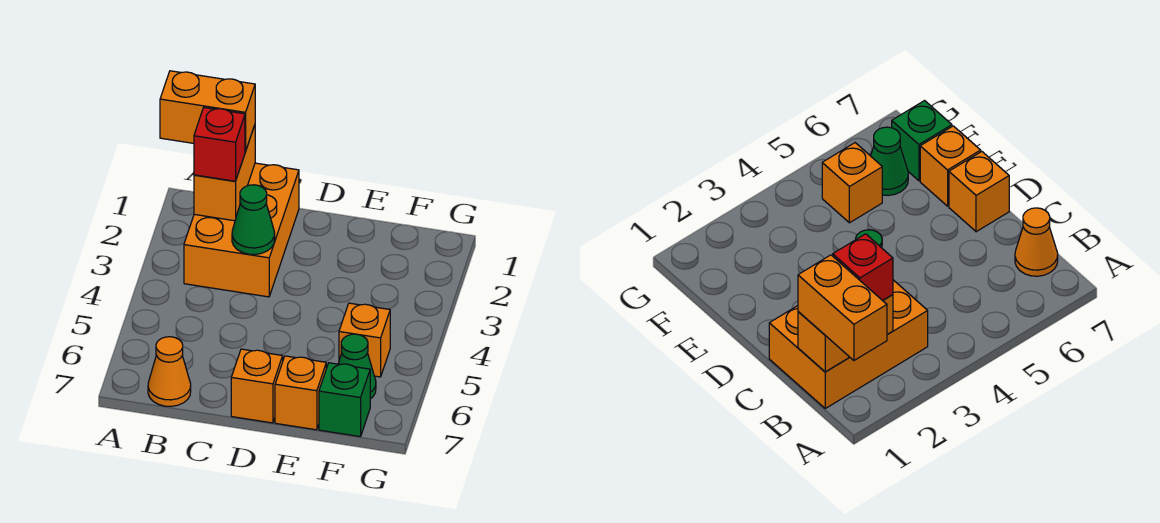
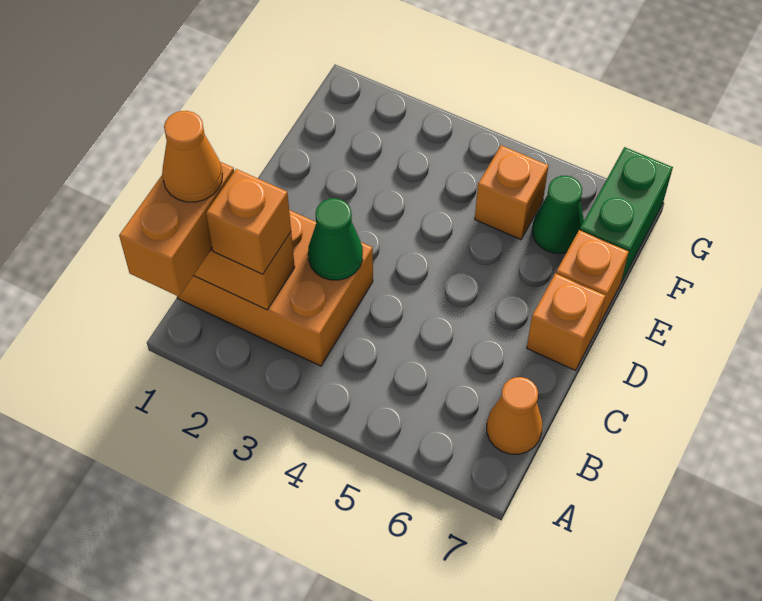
none -> orange 1x1 cone [162,111,222,202]
red 1x1 brick [194,108,245,181] -> orange 1x1 brick [206,169,291,274]
green 1x1 brick [319,363,370,437] -> green 1x2 brick [580,147,673,283]

